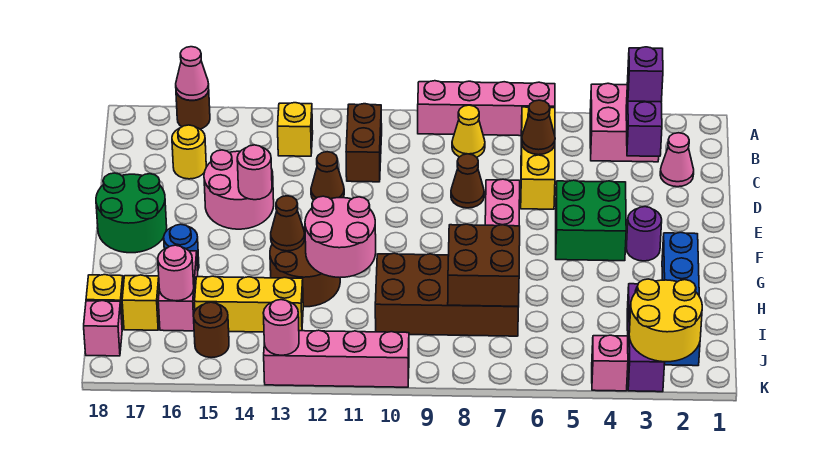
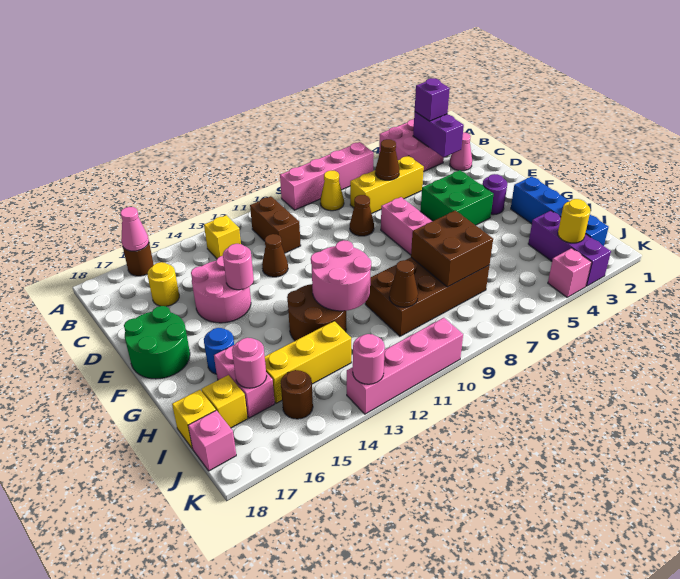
yellow 1x3 brick [521,107,555,209] -> yellow 1x3 brick turned to [350,156,424,213]
brown 1x1 cone [271,196,305,251] -> brown 1x1 cone moved to [389,260,418,307]
yellow 2x2 round brick [629,279,702,362] -> yellow 1x1 round brick [558,199,590,243]

